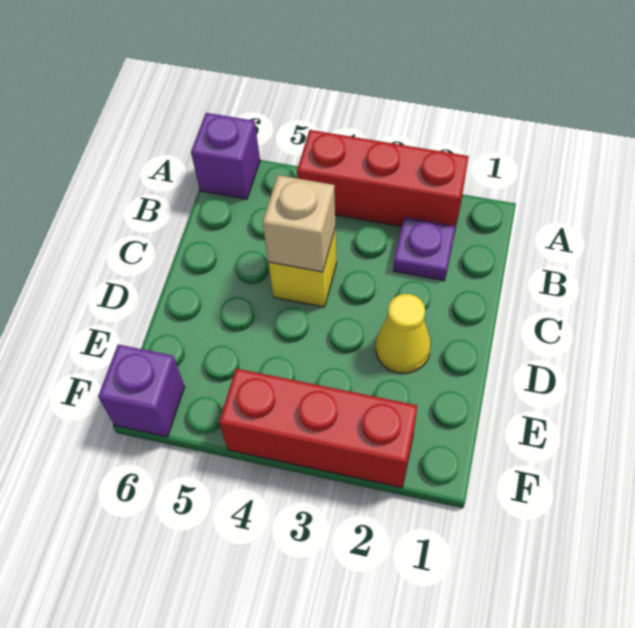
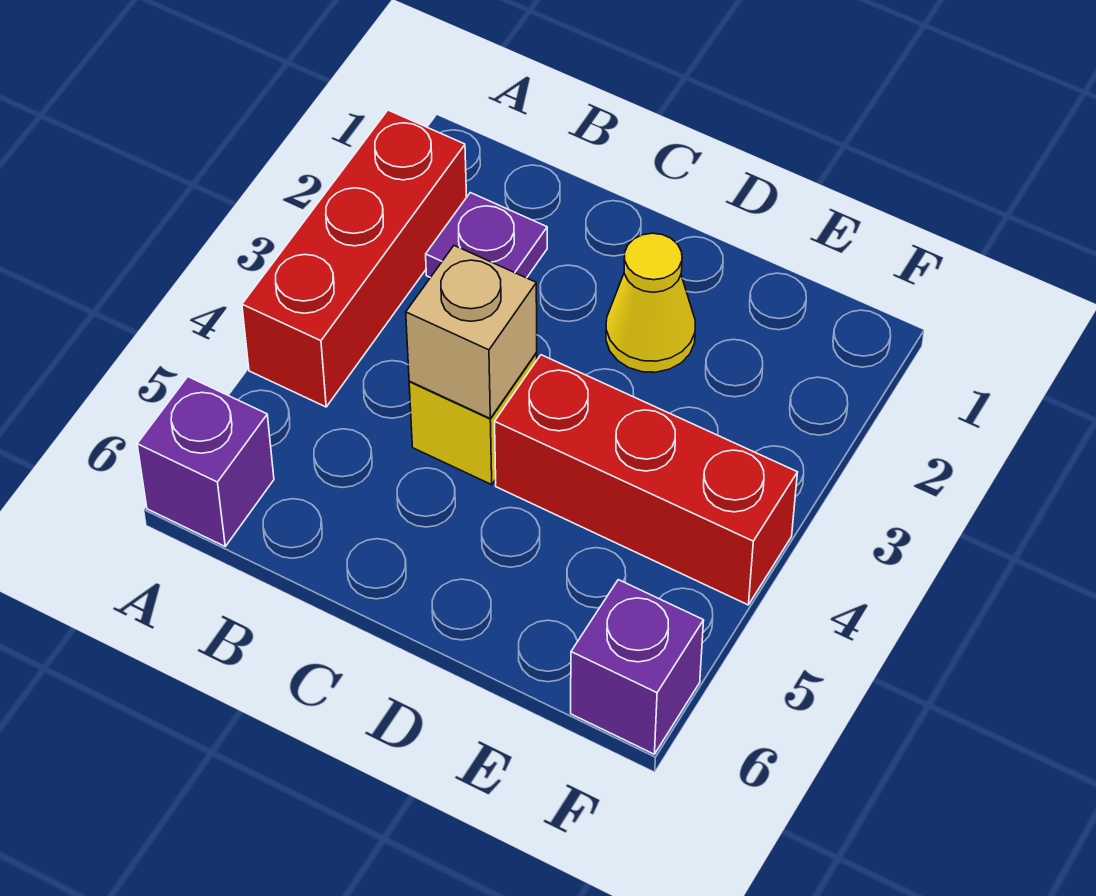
red 1x3 brick [219,368,417,488] -> red 1x3 brick turned to [495,355,798,605]

